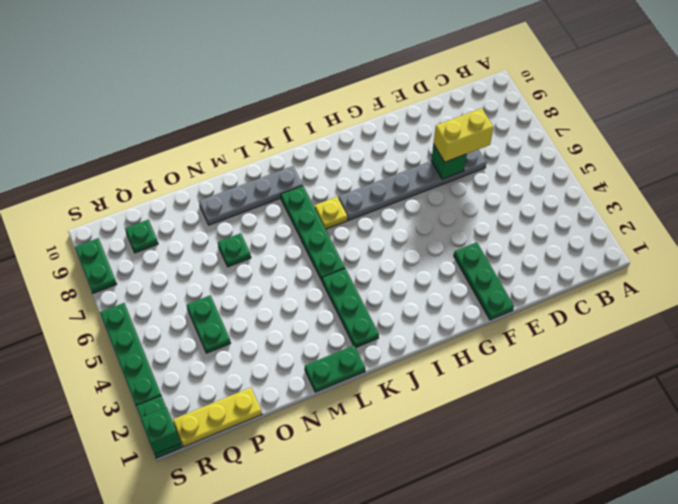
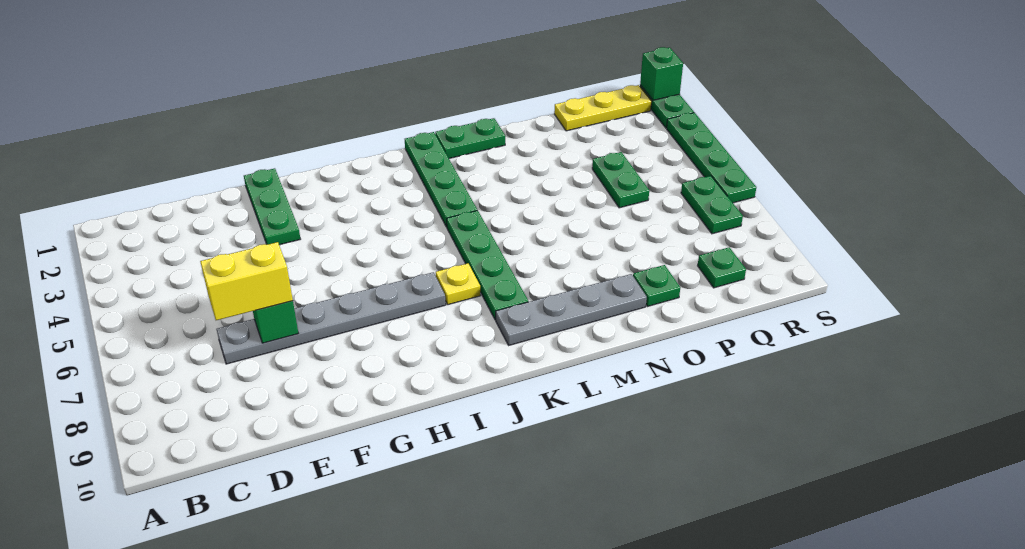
green 1x3 plate [322,269,379,348] -> green 1x4 plate [405,132,477,227]
green 1x1 plate [218,233,251,267] -> green 1x1 plate moved to [633,265,680,307]
green 1x2 plate [75,238,117,293] -> green 1x2 plate moved to [681,176,743,234]

